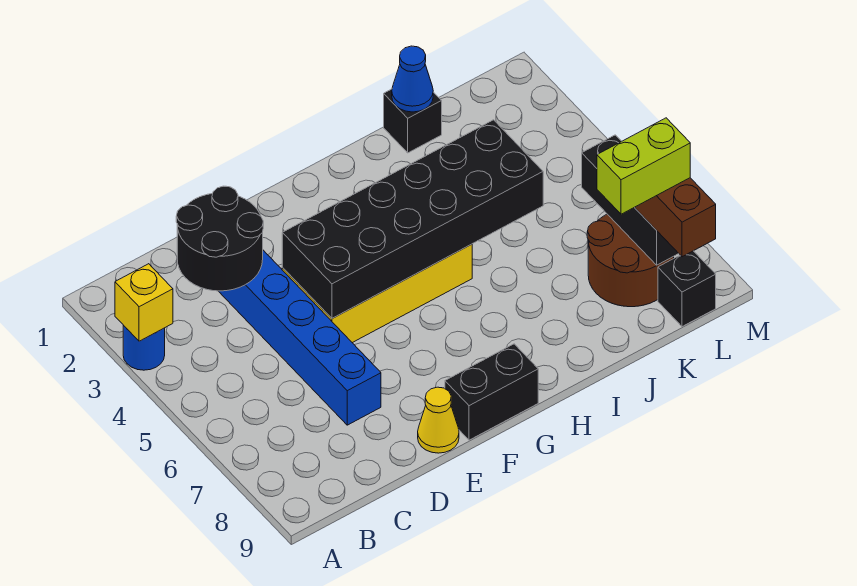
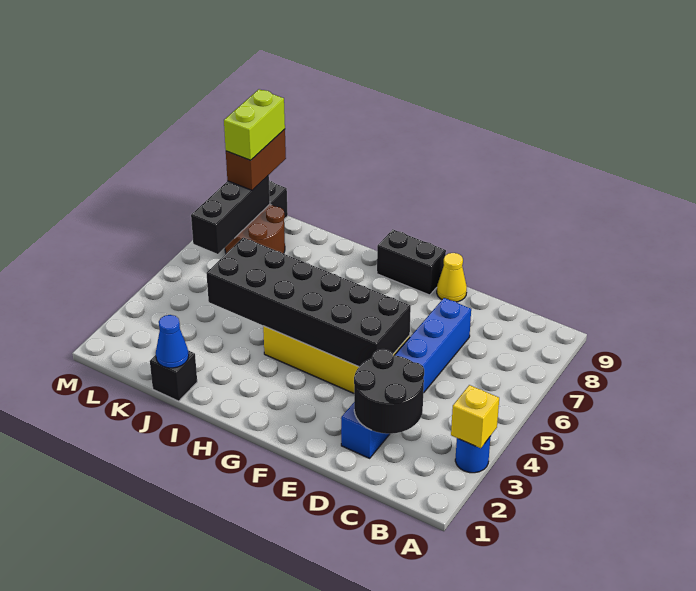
lime 1x2 brick [597,118,690,214] -> lime 1x2 brick turned to [224,89,285,160]

